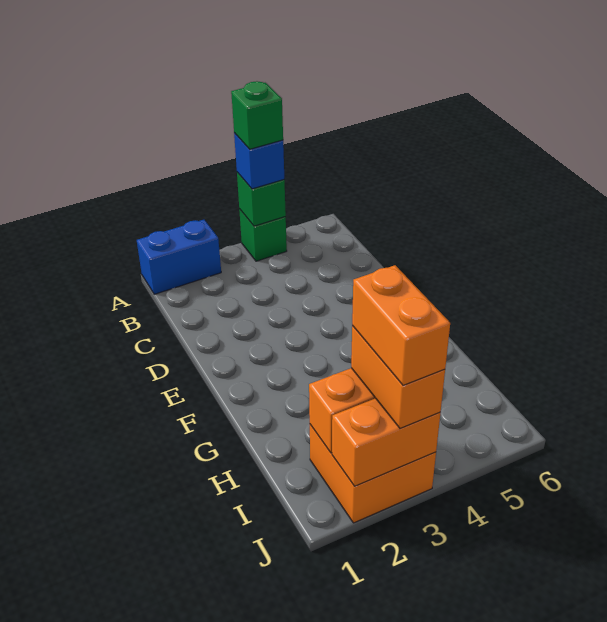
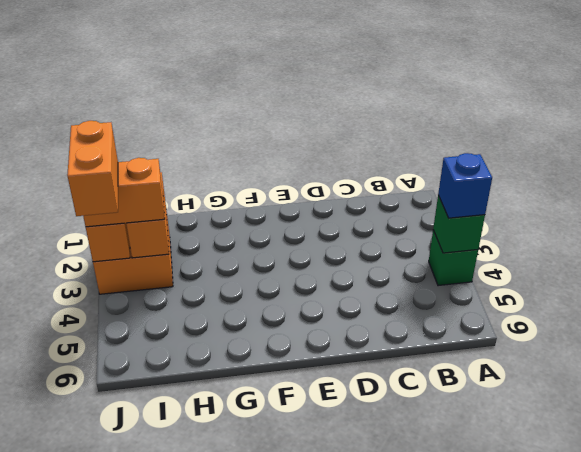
blue 1x2 brick [137,220,221,294] -> none
green 1x1 brick [231,81,283,149] -> none
orange 1x2 brick [352,265,450,385] -> orange 1x2 brick turned to [67,121,118,216]

